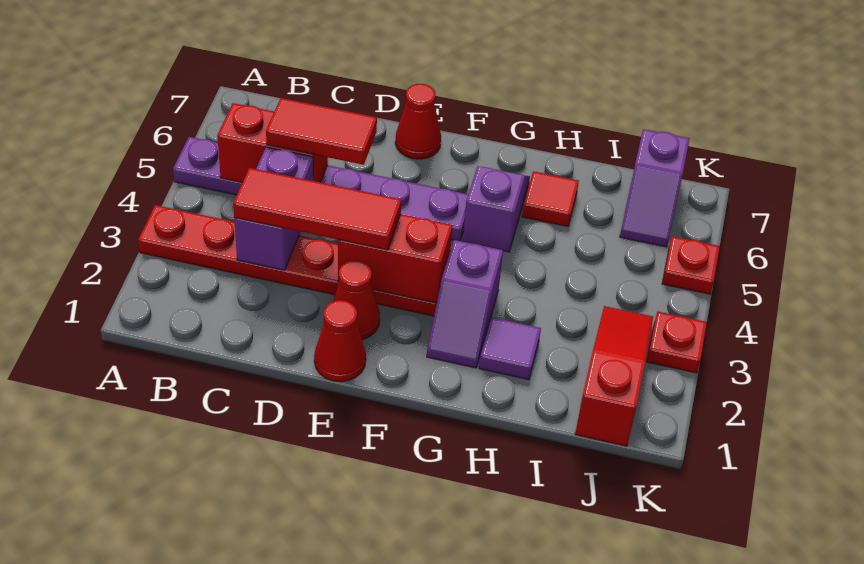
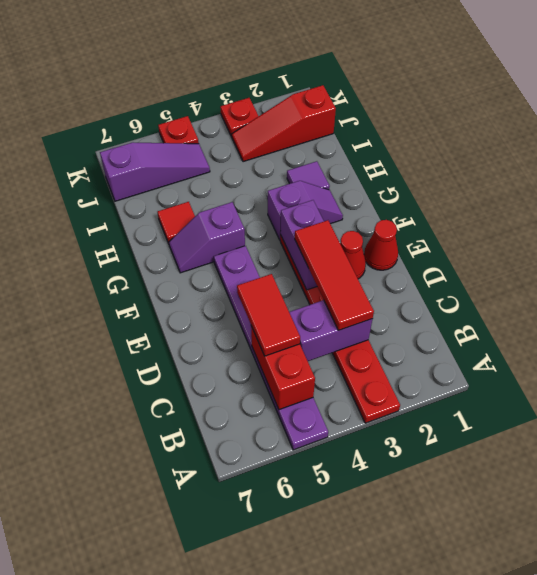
red 1x2 brick [338,214,453,303] -> purple 1x2 brick [280,200,324,290]
red 1x1 cone [395,84,441,159] -> none
purple 1x2 slope [620,129,690,247] -> purple 1x3 slope [100,142,210,201]

